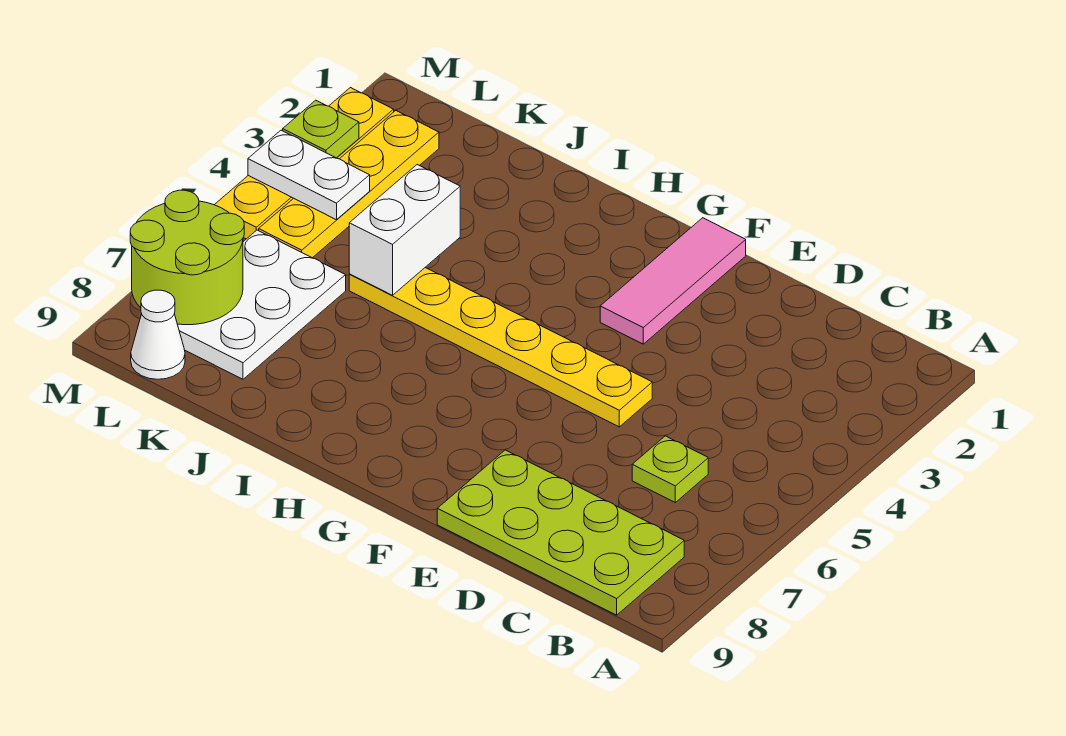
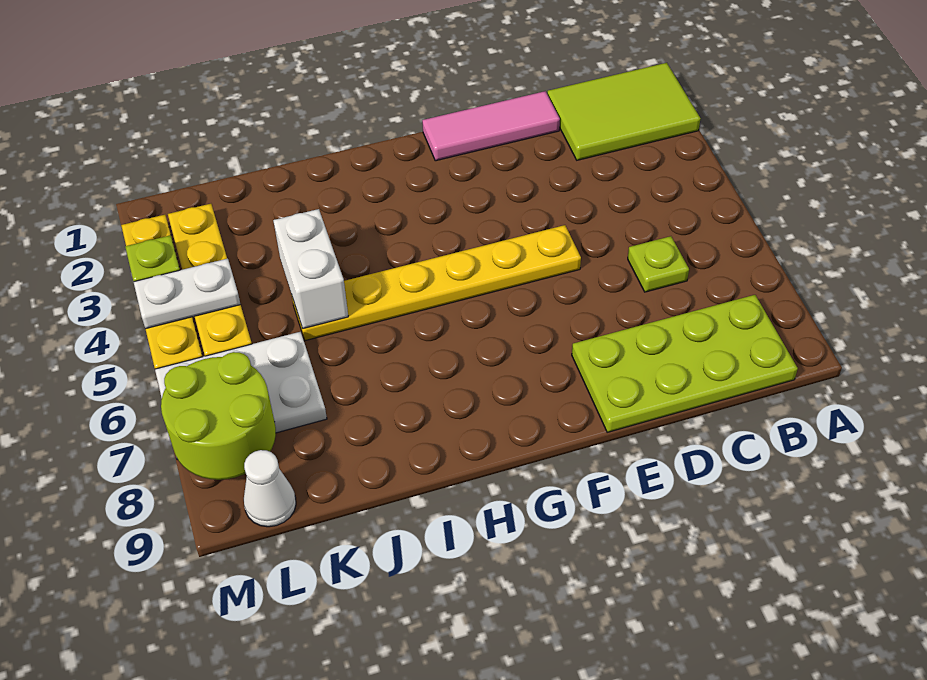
none -> lime 2x3 tile [547,63,701,160]
pink 1x3 tile [600,218,746,344] -> pink 1x3 tile turned to [422,91,560,161]
white 2x3 plate [178,230,346,379] -> white 2x3 plate turned to [155,332,327,460]

